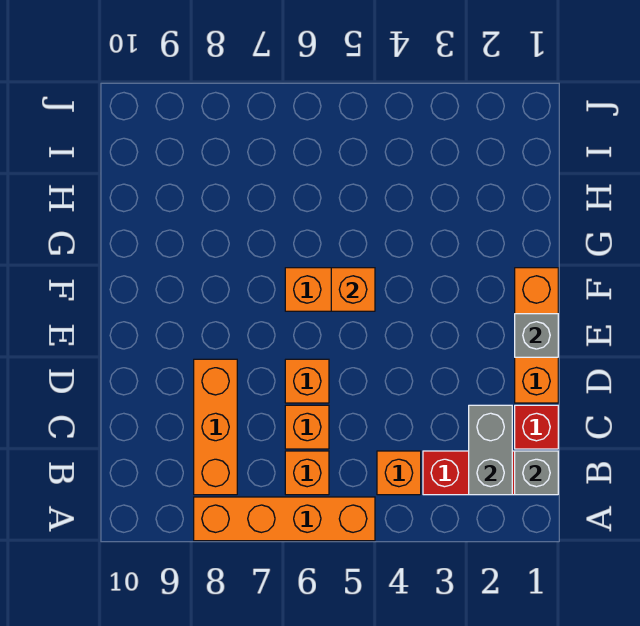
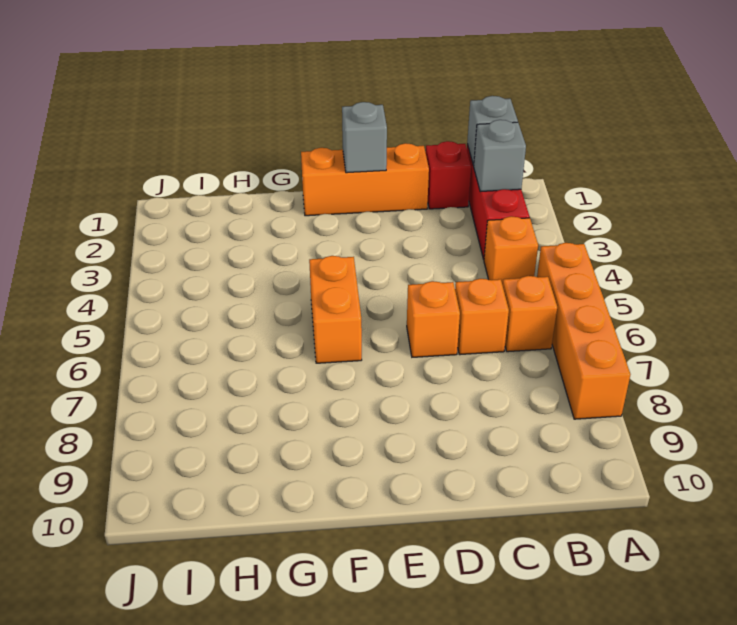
grey 1x2 brick [469,405,512,495] -> grey 1x1 brick [474,120,526,192]
orange 1x3 brick [194,359,237,495] -> none
orange 1x1 brick [331,268,375,311] -> none

